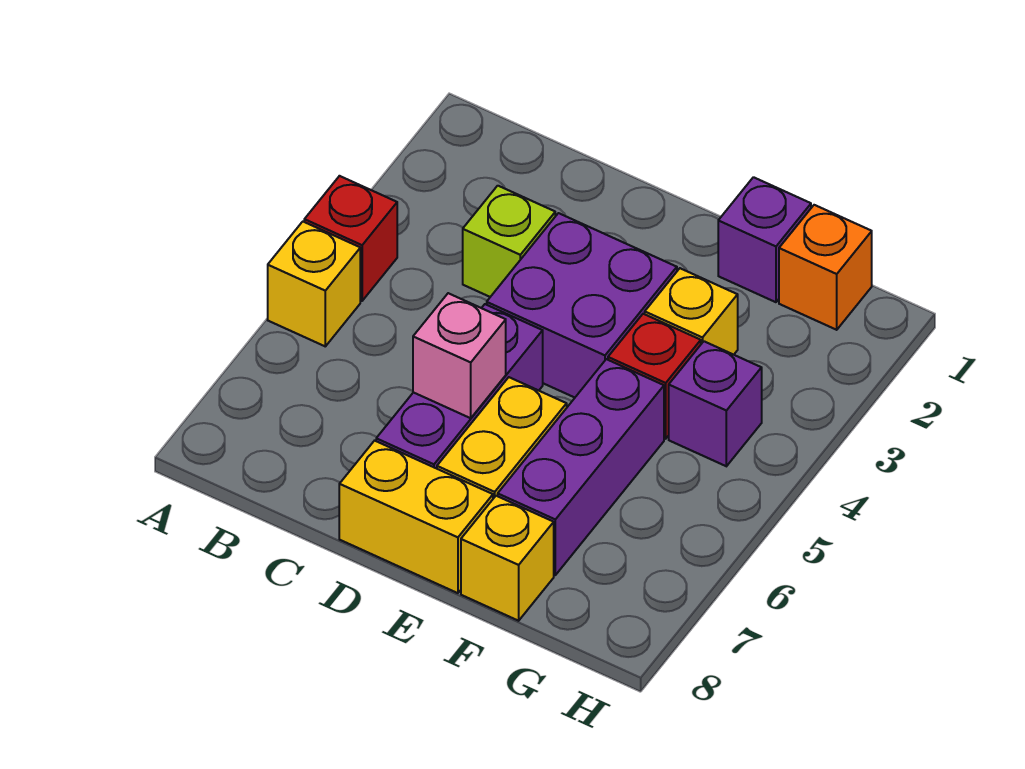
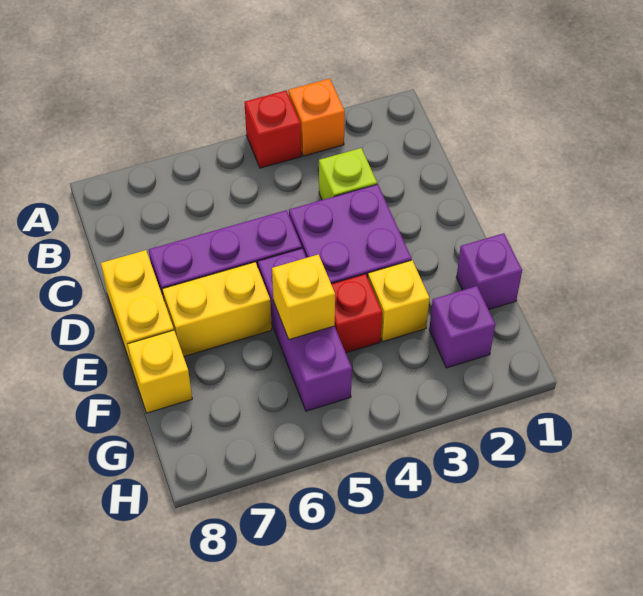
yellow 1x1 brick [268,222,360,346] -> yellow 1x1 brick moved to [272,255,335,339]
pink 1x1 brick [413,293,506,418] -> none
purple 1x3 brick [498,359,664,575] -> purple 1x3 brick turned to [258,249,352,411]
orange 1x1 brick [779,205,872,330] -> orange 1x1 brick moved to [288,79,345,156]
purple 1x1 brick [669,341,762,466] -> purple 1x1 brick moved to [429,286,495,368]

